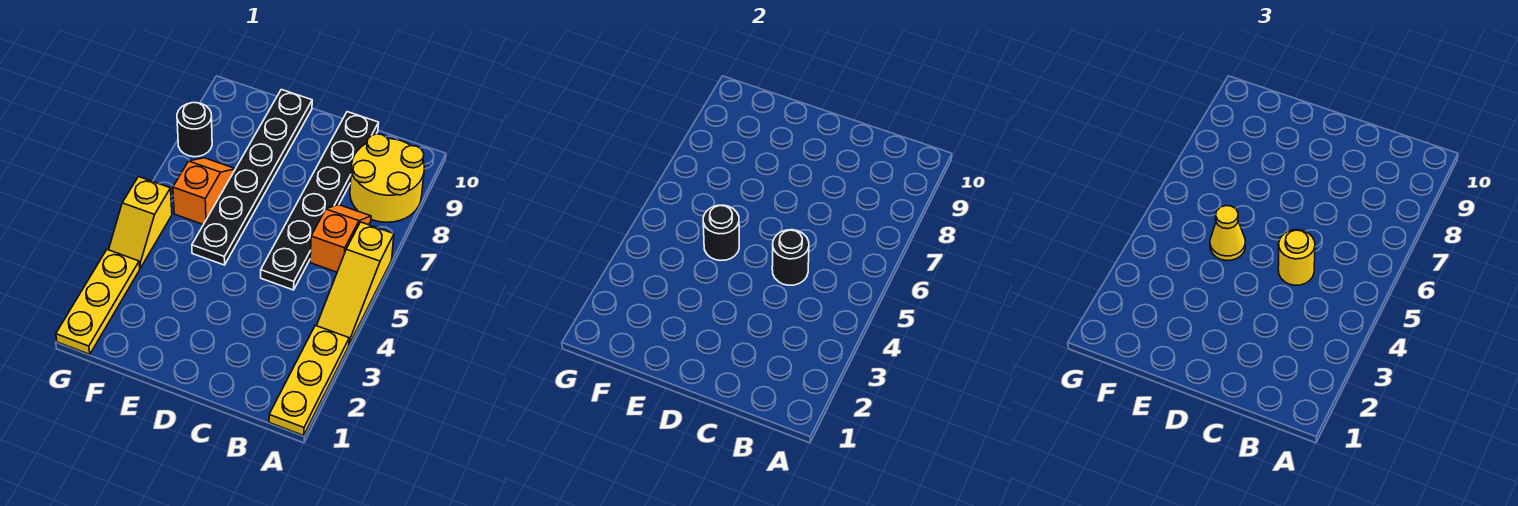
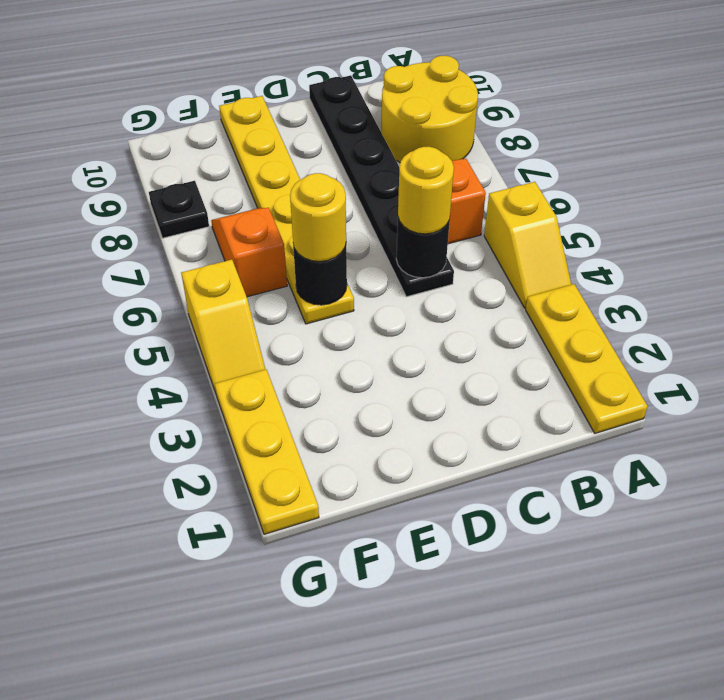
yellow 1x3 slope [317,222,394,344] -> yellow 1x2 slope [484,182,571,308]
black 1x6 plate [192,89,312,265] -> yellow 1x6 plate [219,96,354,324]
yellow 1x1 cone [1210,206,1245,261] -> yellow 1x1 round brick [290,173,346,262]
black 1x1 round brick [177,102,212,157] -> black 1x1 plate [149,181,209,238]

